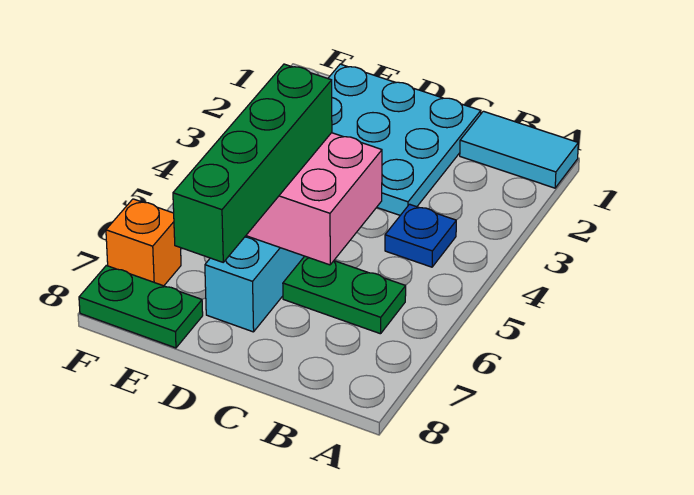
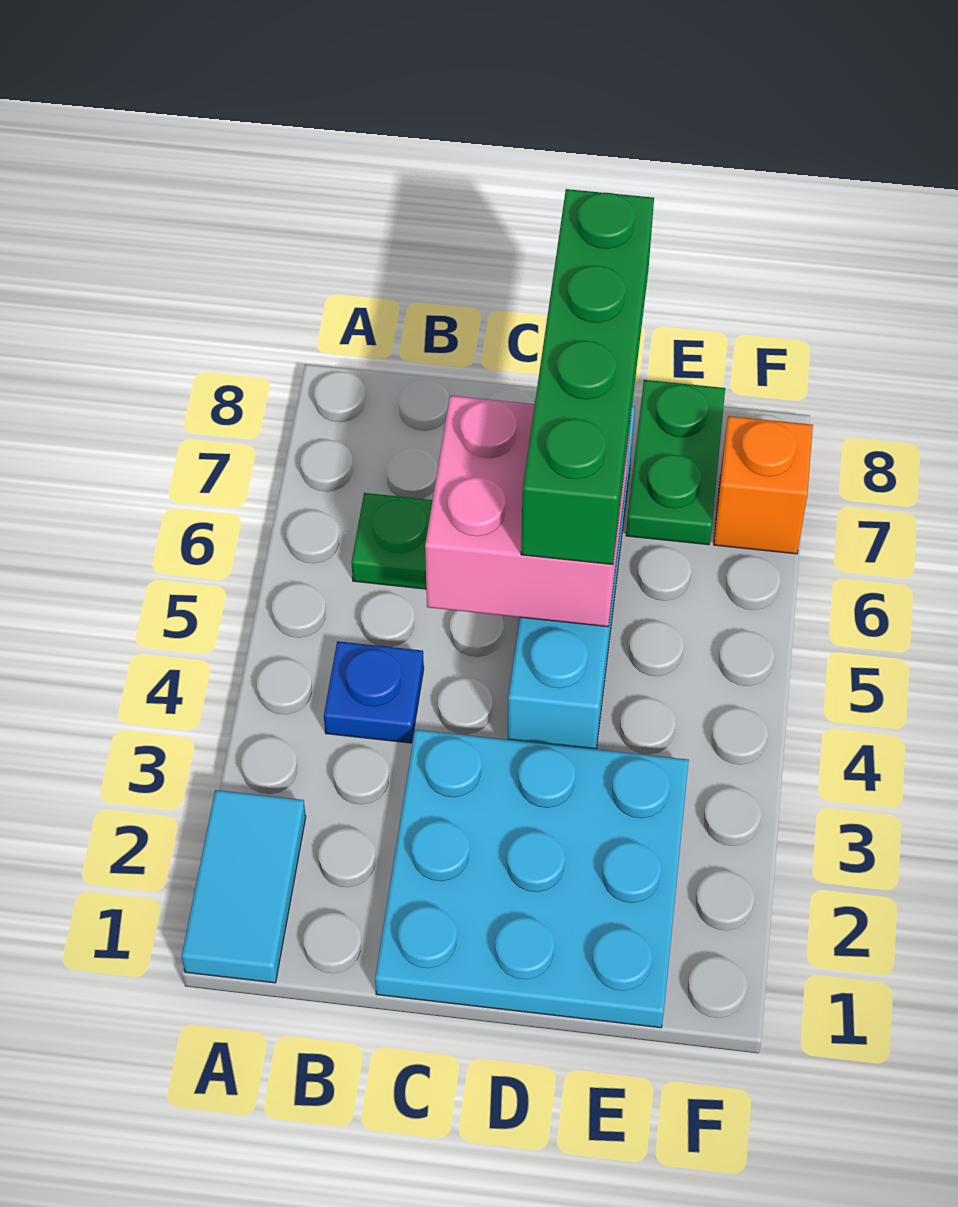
cyan 1x2 tile [460,111,578,188] -> cyan 1x2 tile turned to [182,790,306,983]
green 1x2 plate [79,266,203,348] -> green 1x2 plate turned to [626,380,725,545]

